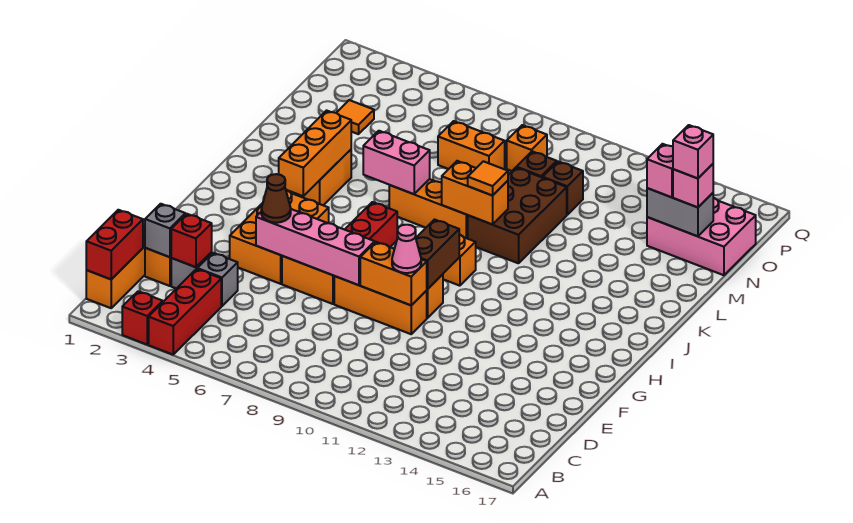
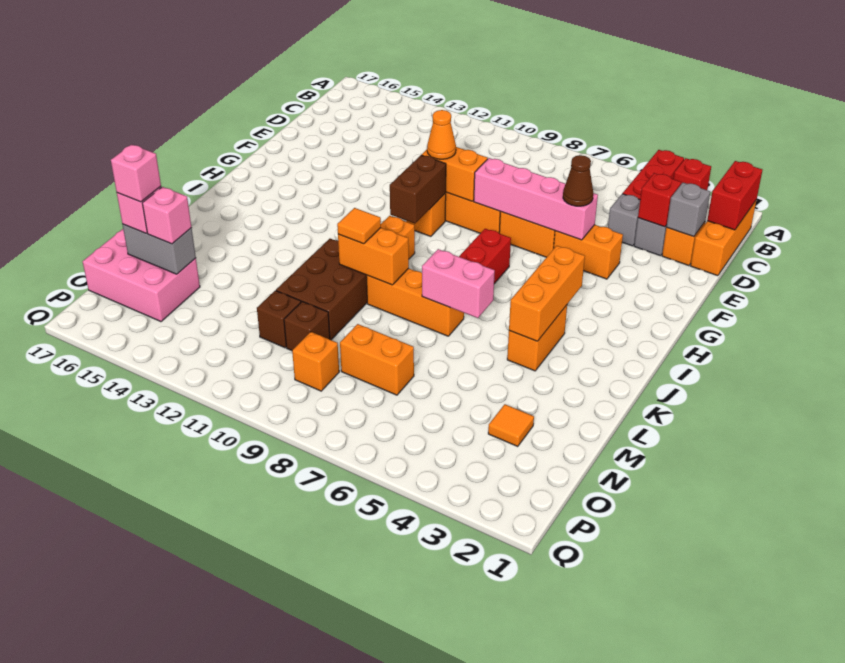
orange 2x3 brick [230,190,329,284] -> orange 1x2 brick [554,225,623,279]
pink 1x1 cone [392,225,421,273] -> orange 1x1 cone [427,110,456,159]

